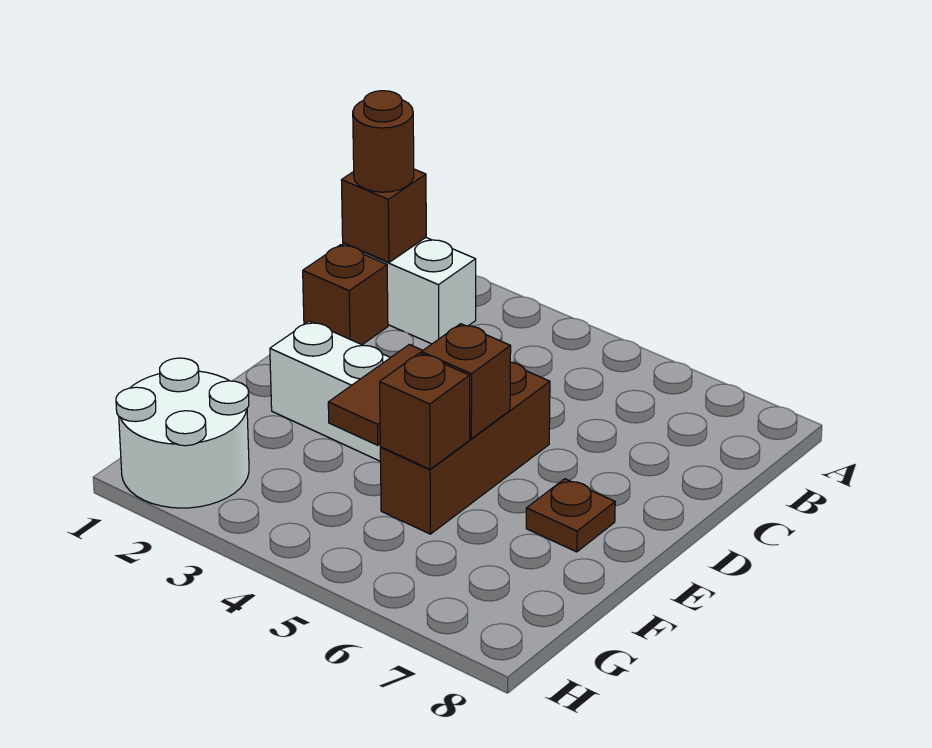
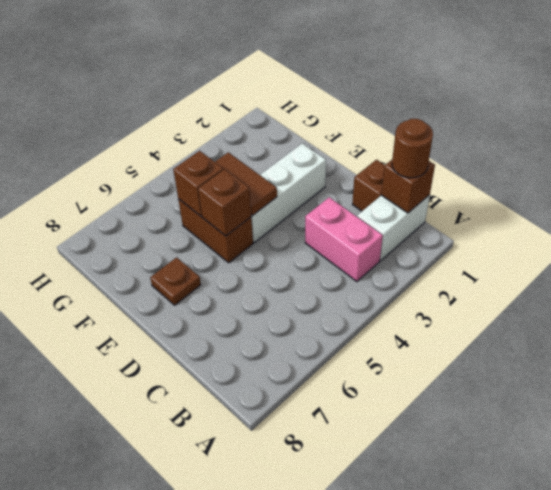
none -> pink 1x2 brick [305,197,383,282]
brown 1x3 brick [380,362,550,534] -> brown 1x2 brick [178,199,253,263]
white 2x2 round brick [116,358,249,508] -> none

